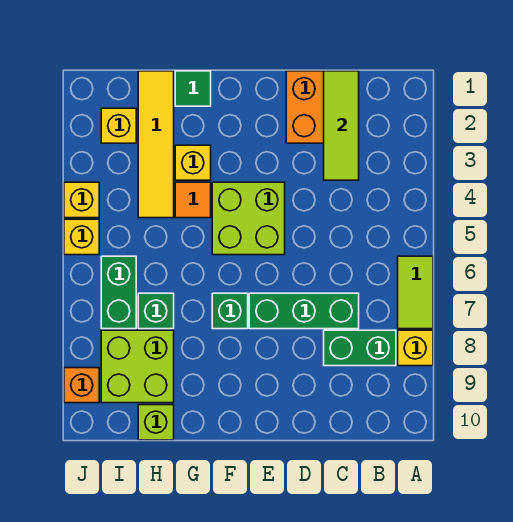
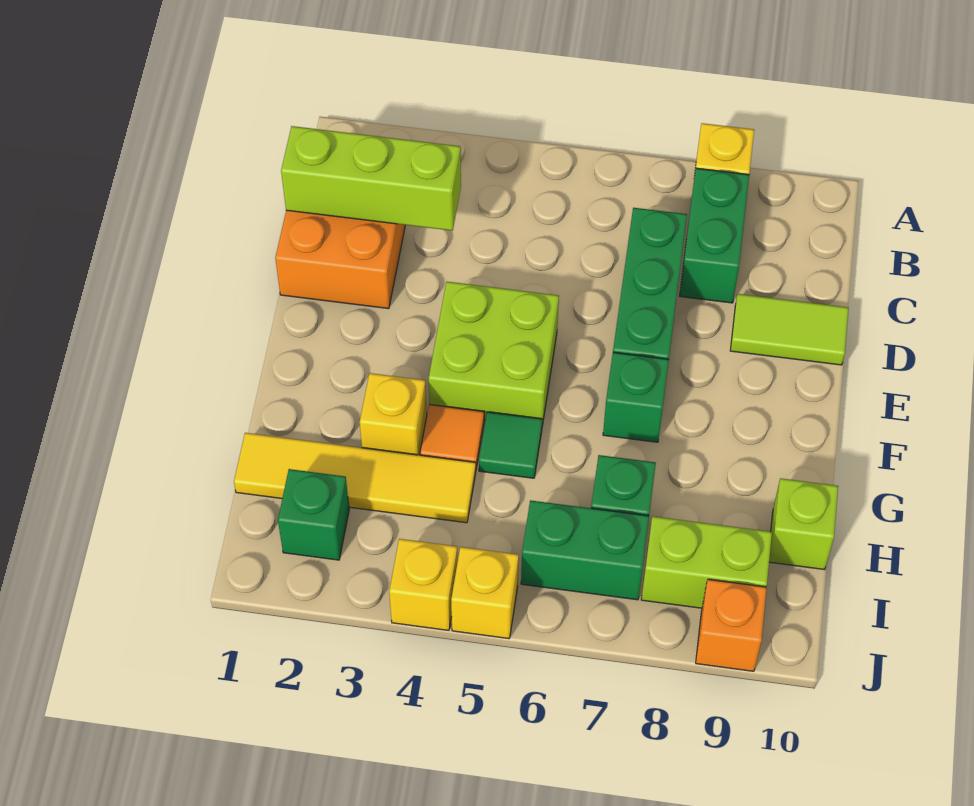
lime 1x2 tile [398,256,433,329] -> lime 1x2 tile moved to [730,294,849,365]
lime 1x3 tile [324,71,359,180] -> lime 1x3 brick [281,126,461,231]
green 1x1 tile [175,71,211,106] -> green 1x1 tile moved to [479,412,542,478]
lime 2x2 brick [101,330,174,403] -> lime 1x2 brick [641,516,772,608]
yellow 1x1 brick [101,108,136,143] -> green 1x1 brick [278,469,349,560]

